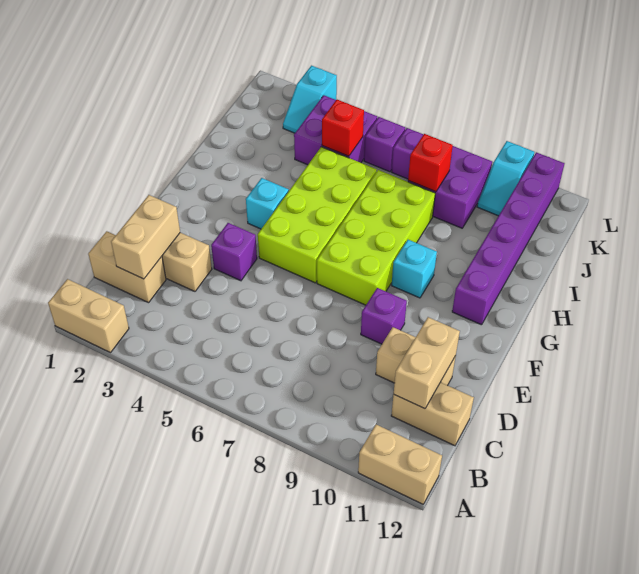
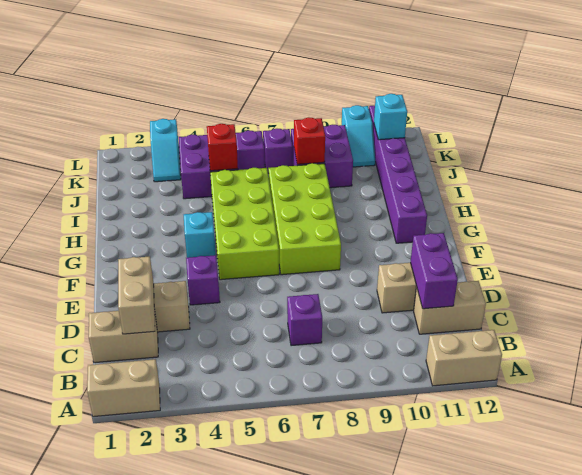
tan 1x2 brick [394,317,460,409] -> purple 1x2 brick [410,233,458,309]
purple 1x1 brick [361,288,407,344] -> purple 1x1 brick moved to [287,294,322,346]
cyan 1x1 brick [392,240,437,298] -> cyan 1x1 brick moved to [374,94,407,140]

